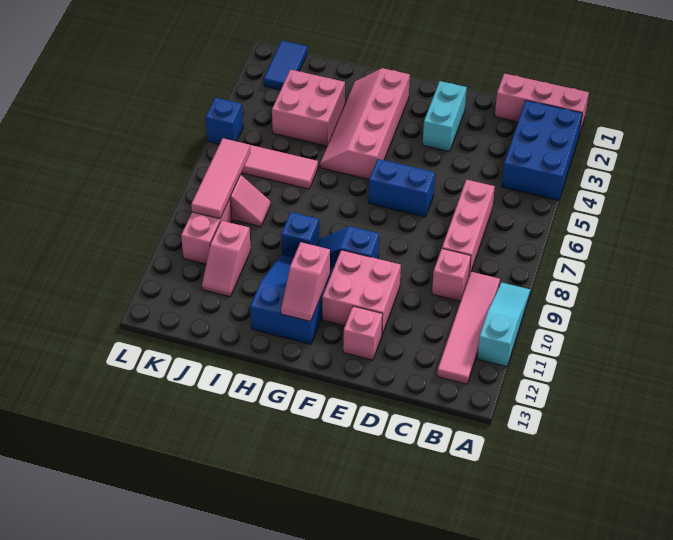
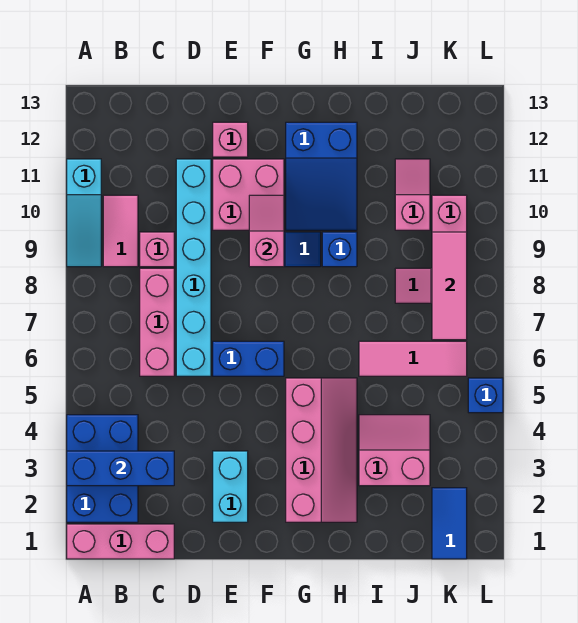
none -> blue 1x3 brick [67,451,174,486]
pink 1x4 tile [437,272,500,384] -> pink 1x2 tile [103,195,138,267]
none -> cyan 1x6 brick [176,159,211,376]
pink 1x2 slope [281,242,330,321] -> pink 1x2 slope moved to [249,195,284,267]
pink 2x2 brick [272,70,345,146] -> pink 2x2 slope [359,415,430,486]

